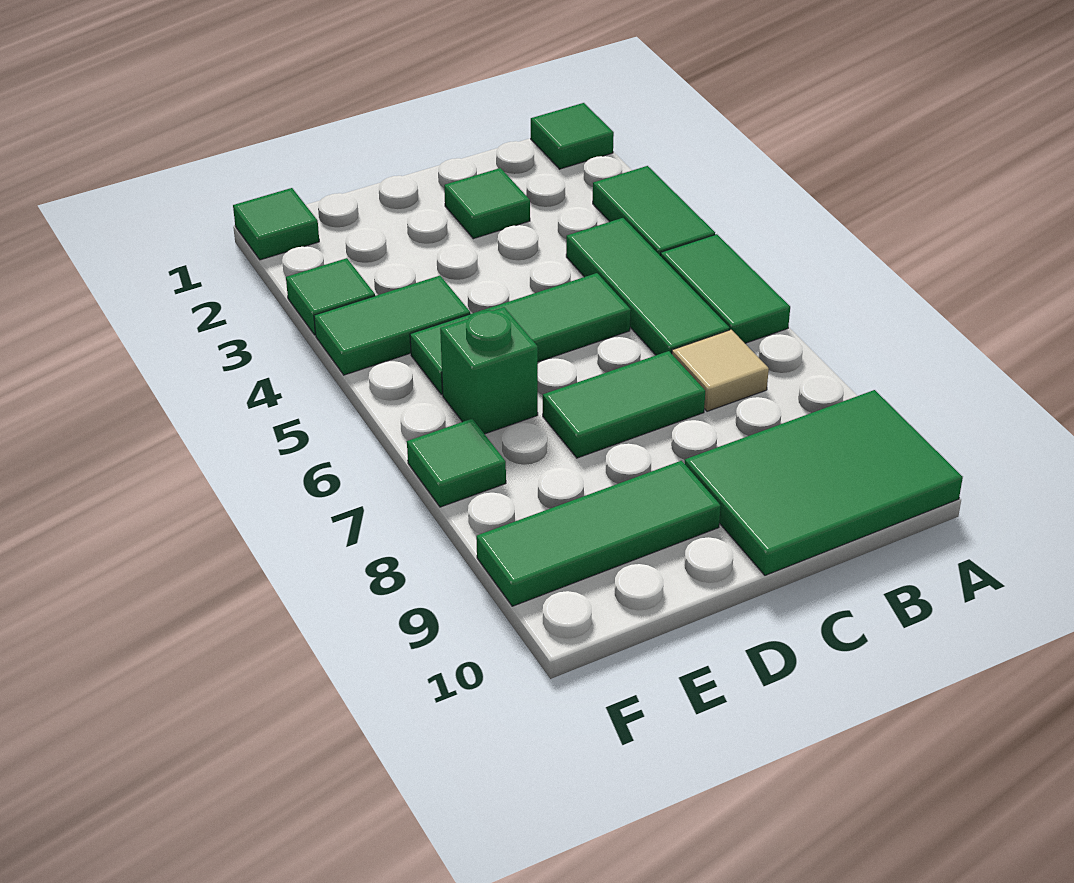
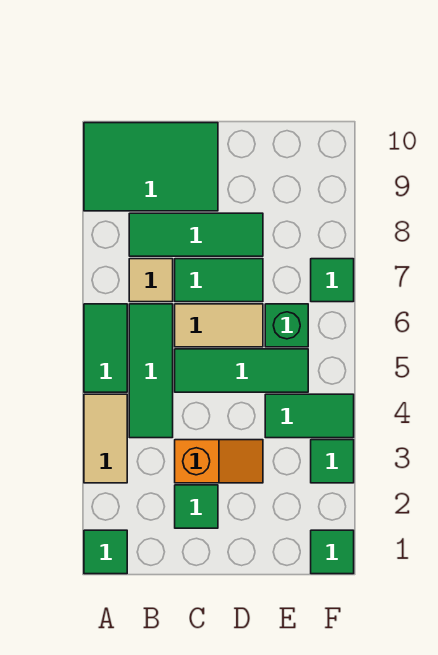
green 1x2 tile [593,166,715,255] -> tan 1x2 tile [84,394,127,483]
none -> orange 1x2 slope [175,440,263,483]
none -> tan 1x2 tile [175,304,263,347]
green 1x3 tile [476,461,721,606] -> green 1x3 tile moved to [129,213,263,256]

